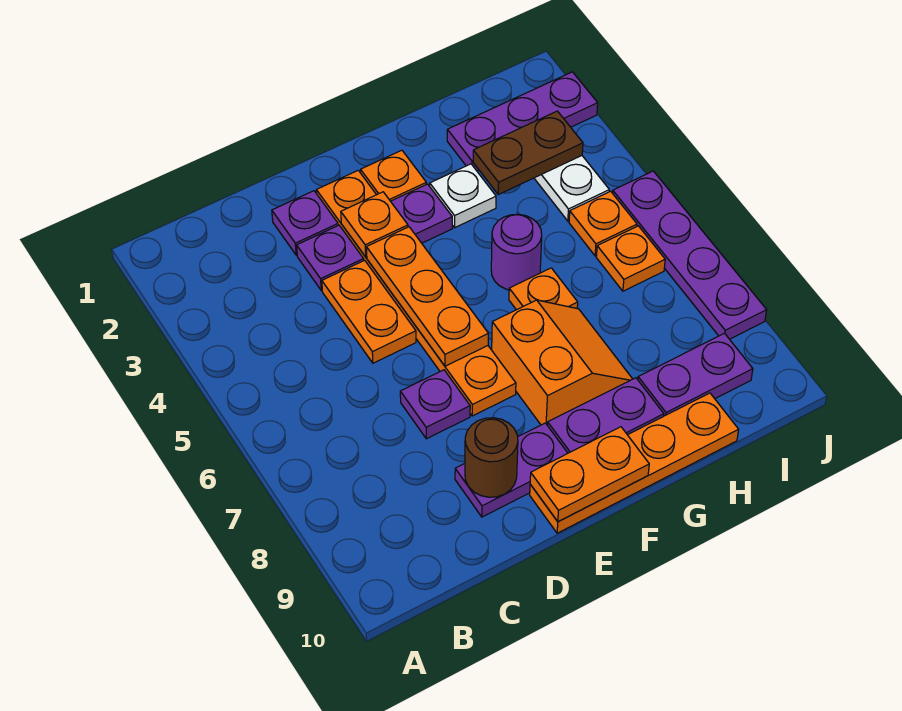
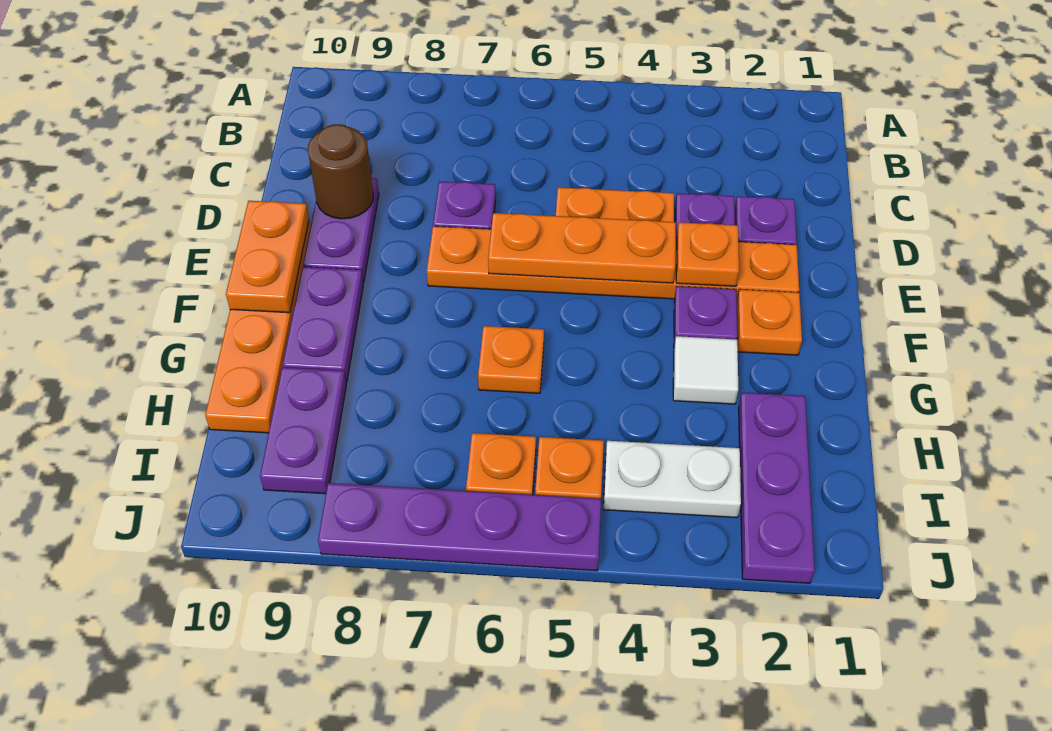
orange 2x2 slope [492,300,632,426] -> none
white 1x1 plate [430,164,496,228] -> white 1x1 tile [673,336,738,404]
purple 1x1 round brick [491,214,542,290] -> none
brown 1x2 plate [473,111,583,195] -> none

